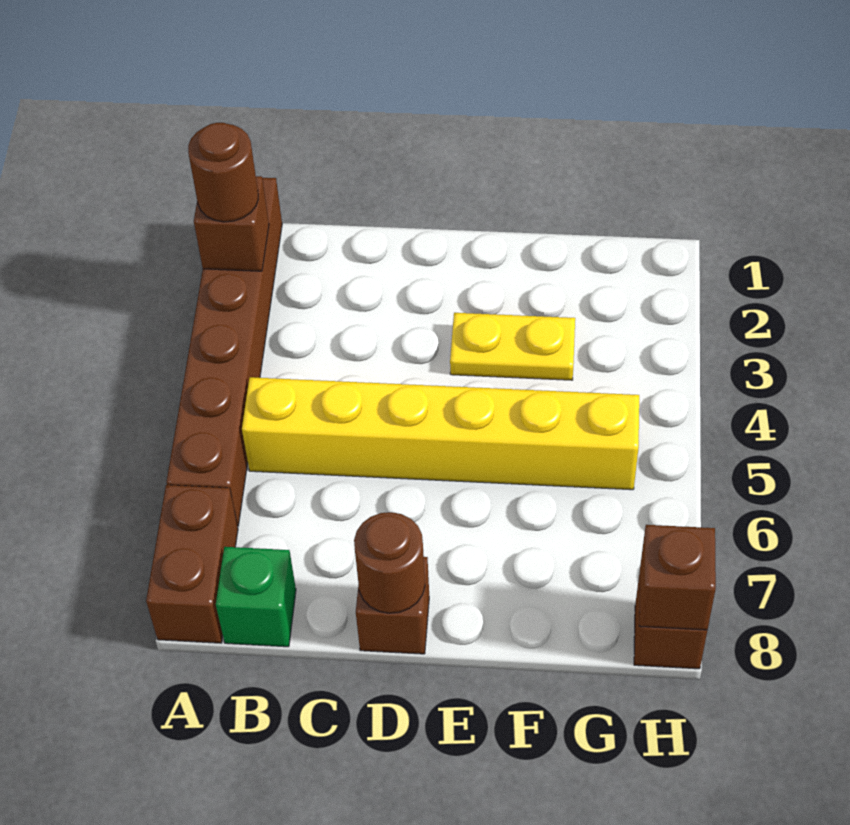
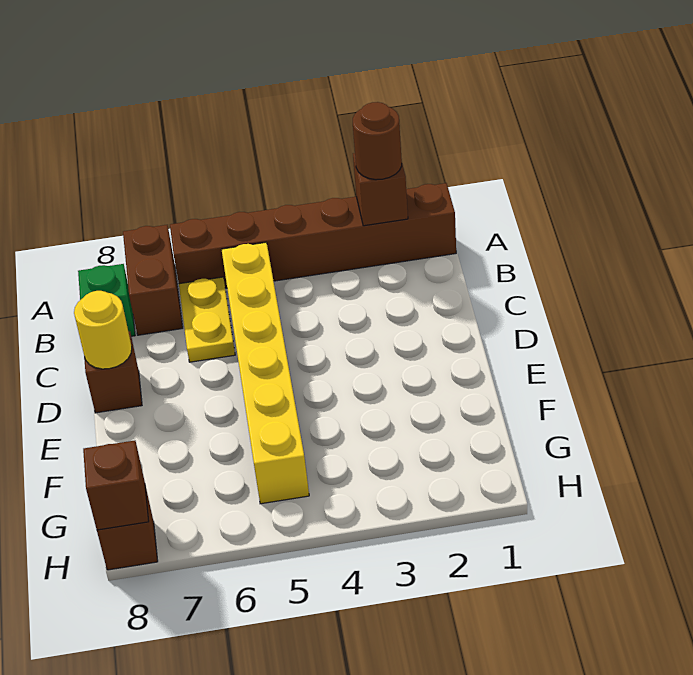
brown 1x2 brick [146,485,238,643] -> brown 1x2 brick turned to [123,225,183,335]
brown 1x1 round brick [354,512,425,613] -> yellow 1x1 round brick [74,291,132,369]
yellow 1x2 plate [450,313,575,380] -> yellow 1x2 plate moved to [179,277,235,362]

